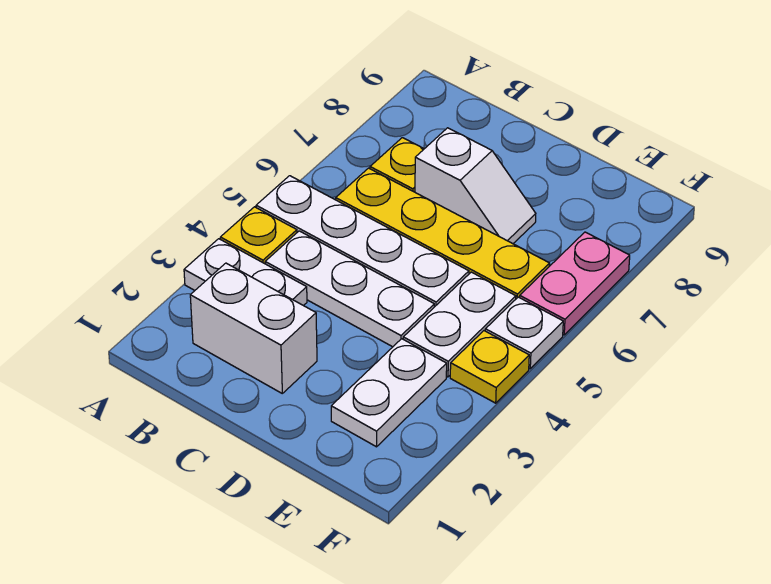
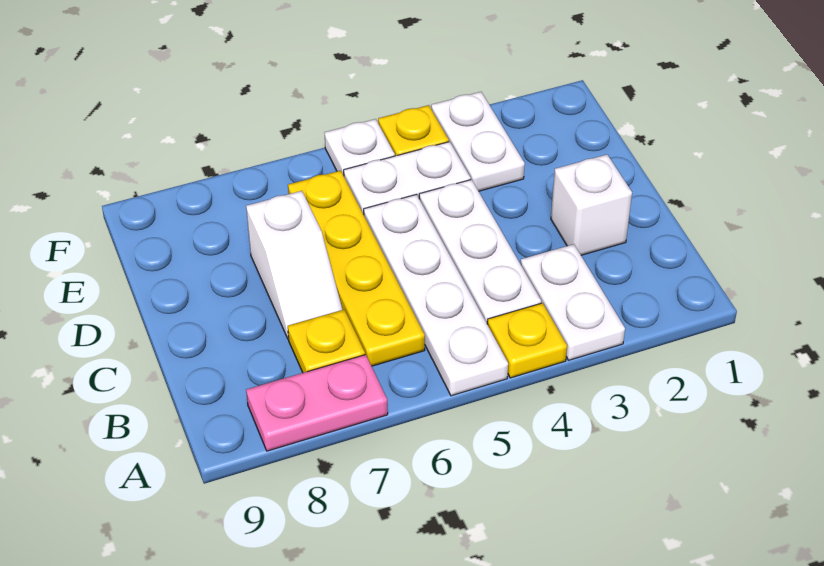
white 1x2 brick [190,263,317,393] -> white 1x1 brick [551,155,632,255]
white 1x2 slope [415,128,536,244] -> white 1x2 slope turned to [246,191,343,339]
white 1x2 plate [331,339,447,447] -> white 1x2 plate turned to [431,92,525,191]
pink 1x2 plate [520,232,630,335] -> pink 1x2 plate moved to [246,355,388,451]

